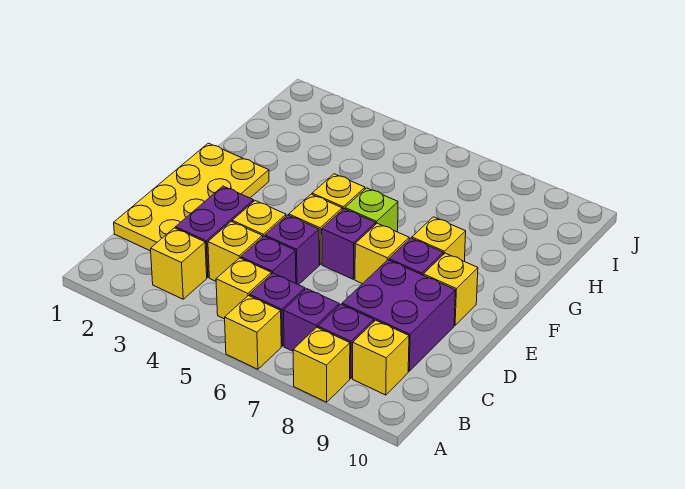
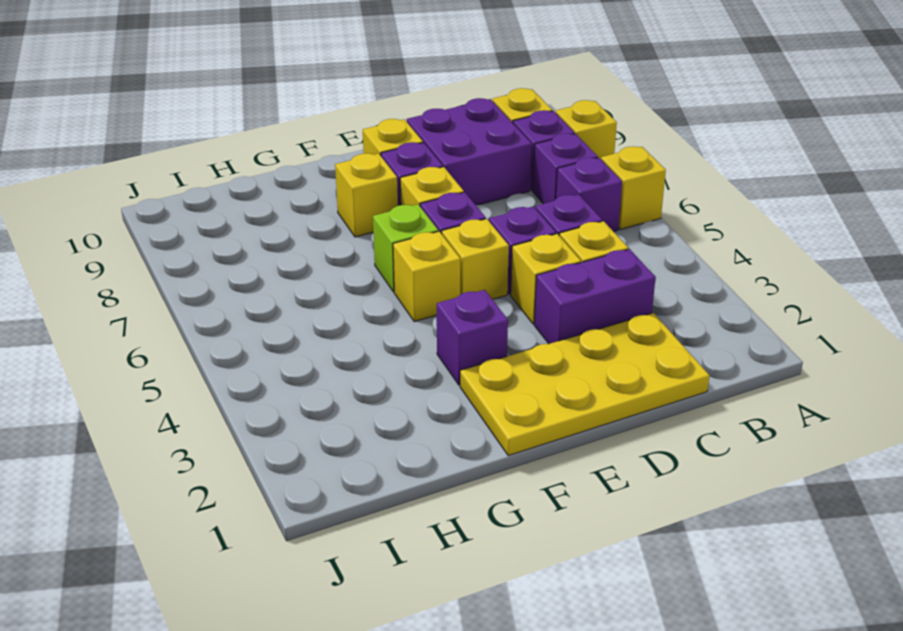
yellow 1x1 brick [151,228,207,299] -> none
yellow 1x1 brick [216,258,271,319] -> none
none -> purple 1x1 brick [437,290,508,385]

